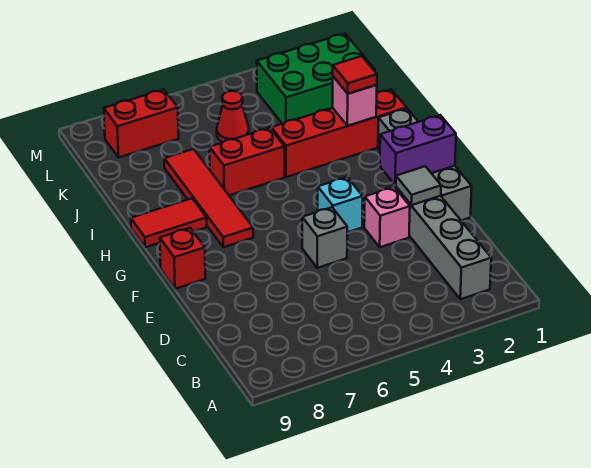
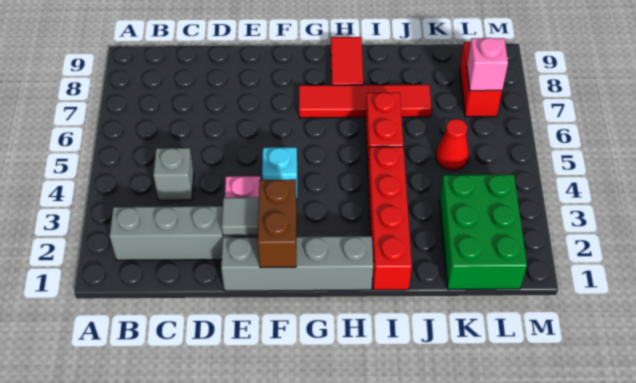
grey 1x1 brick [302,207,347,268] -> grey 1x1 brick moved to [153,148,194,200]
purple 1x2 brick [380,115,456,185] -> brown 1x2 brick [258,179,297,267]
red 1x1 brick [160,228,205,289] -> none
pink 1x1 brick [333,77,377,126] -> pink 1x1 brick moved to [467,38,508,91]
red 1x1 tile [333,56,377,94] -> none

